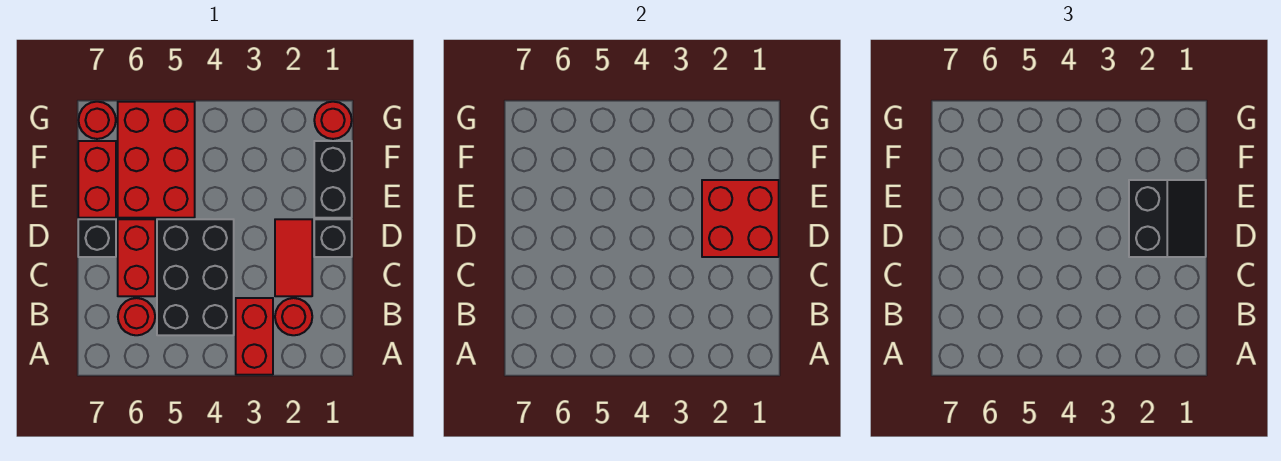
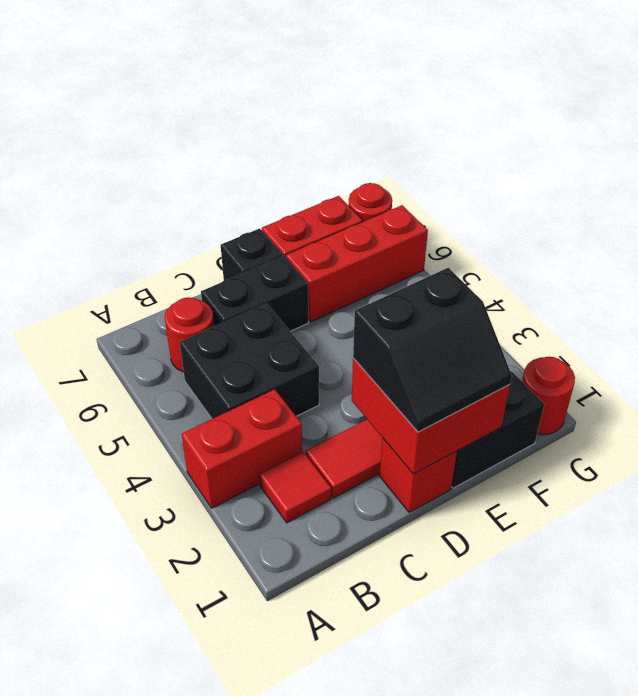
red 1x1 round brick [275,298,312,335] -> red 1x1 tile [259,452,331,523]
black 2x3 brick [157,219,234,335] -> black 2x2 brick [180,303,319,419]
red 1x2 brick [118,219,155,296] -> black 1x2 brick [201,256,309,331]
black 1x1 brick [314,219,352,257] -> red 1x1 brick [380,438,457,513]
red 2x3 brick [118,102,195,218] -> red 1x3 brick [286,205,428,322]

